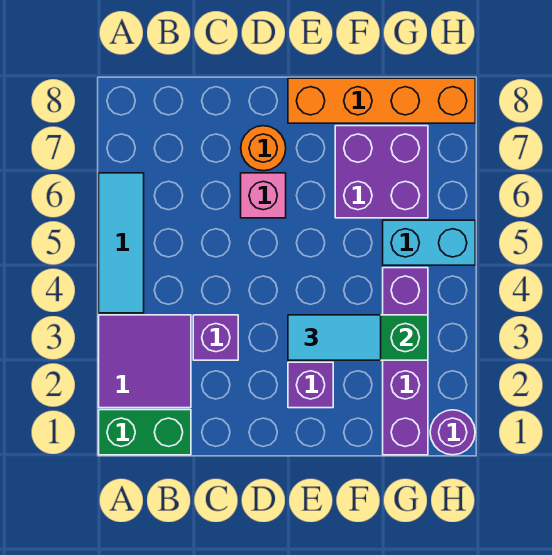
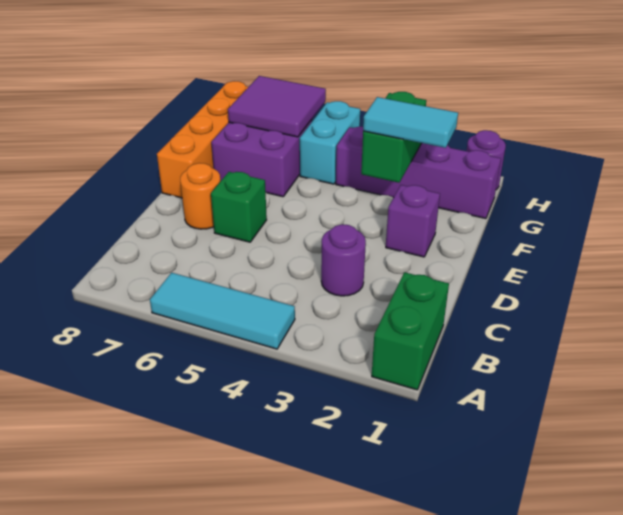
purple 2x2 tile [99,315,191,408] -> purple 2x2 tile moved to [228,76,326,137]
purple 1x1 brick [193,315,238,360] -> purple 1x1 round brick [321,224,366,296]
pink 1x1 brick [241,173,286,218] -> green 1x1 brick [211,172,267,242]
cyan 1x2 tile [288,315,381,360] -> cyan 1x2 tile turned to [363,97,458,148]

